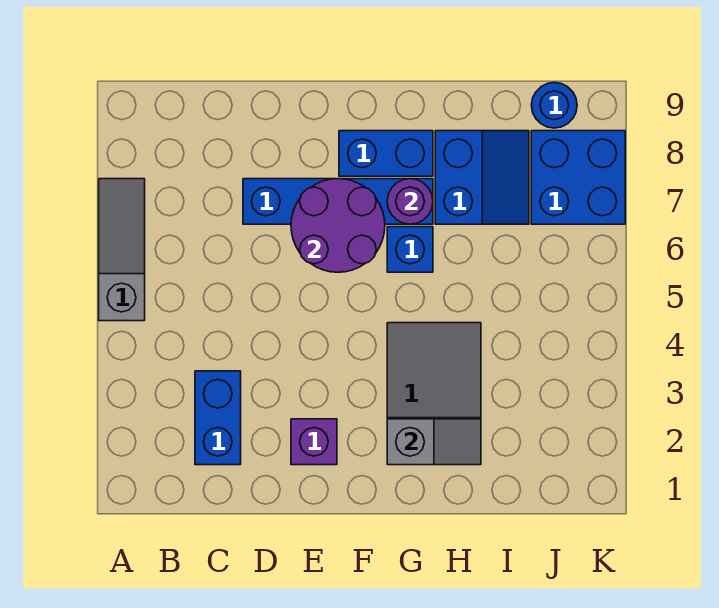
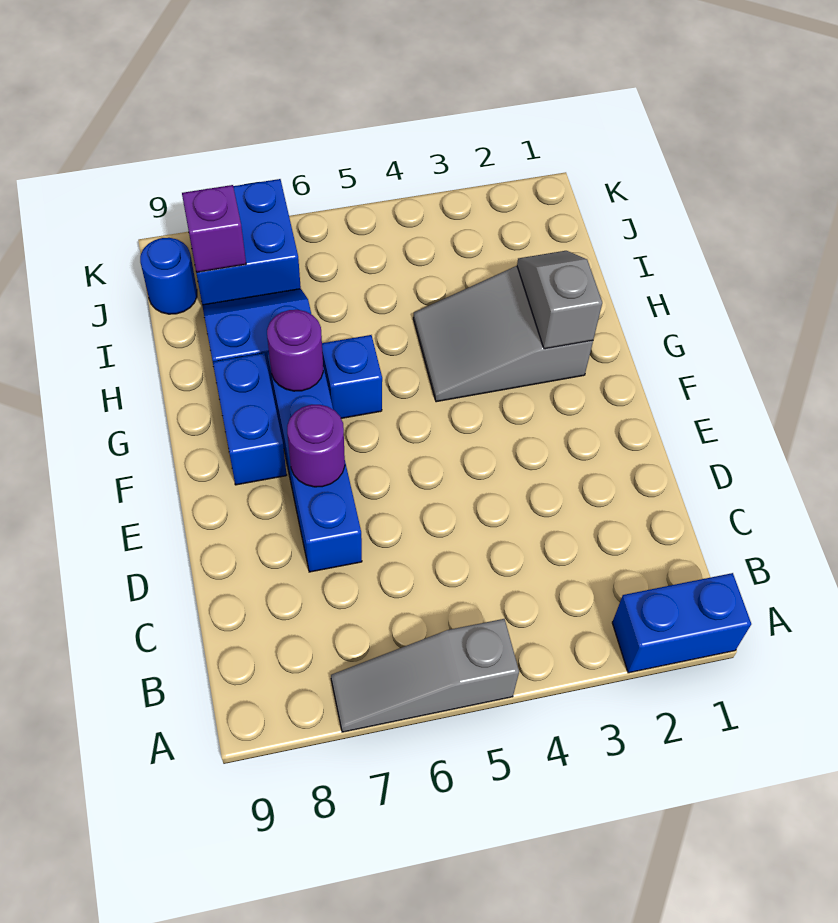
blue 1x2 brick [195,371,241,465] -> blue 1x2 brick moved to [612,573,751,673]
purple 1x1 brick [291,419,337,465] -> purple 1x1 brick moved to [182,185,246,272]
purple 2x2 round brick [291,179,385,272] -> purple 1x1 round brick [287,405,345,487]

